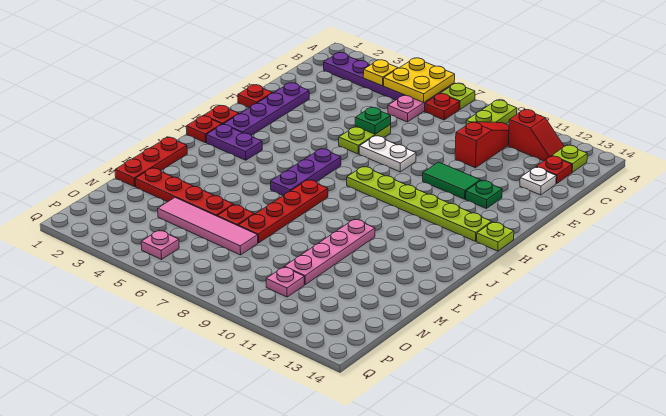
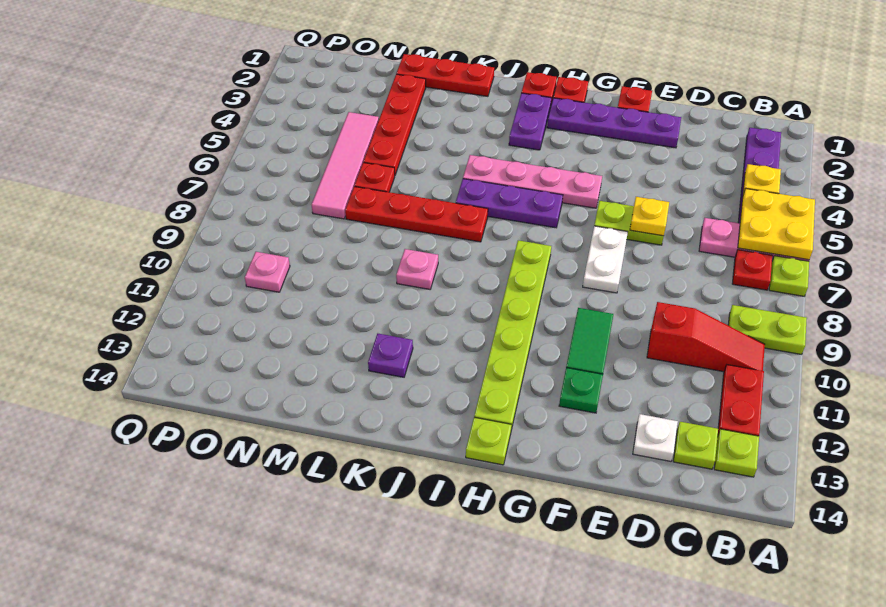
red 1x2 slope [508,110,564,161] -> red 1x2 plate [718,365,764,436]
red 1x1 plate [536,156,572,184] -> lime 1x1 plate [673,422,718,469]
green 1x1 plate [355,108,391,134] -> yellow 1x1 plate [630,197,669,236]
pink 1x4 plate [284,219,375,284] -> pink 1x4 plate moved to [463,155,602,208]
none -> purple 1x1 plate [368,334,413,377]
pink 1x1 plate [141,230,179,259] -> pink 1x1 plate moved to [396,249,438,289]

